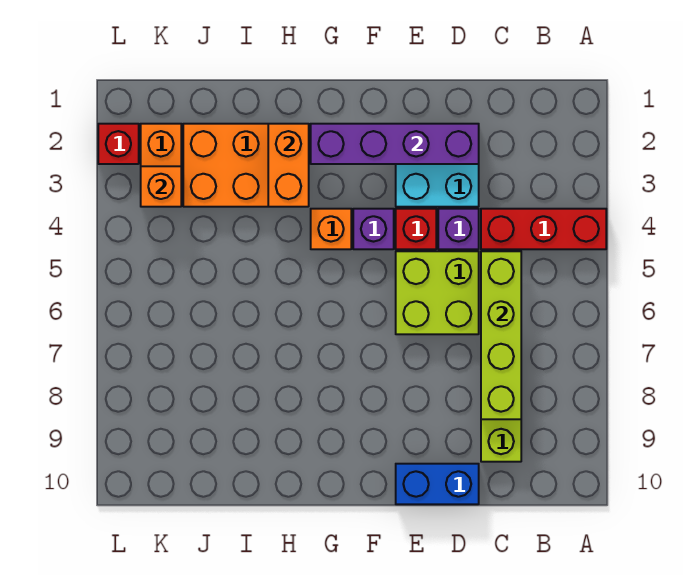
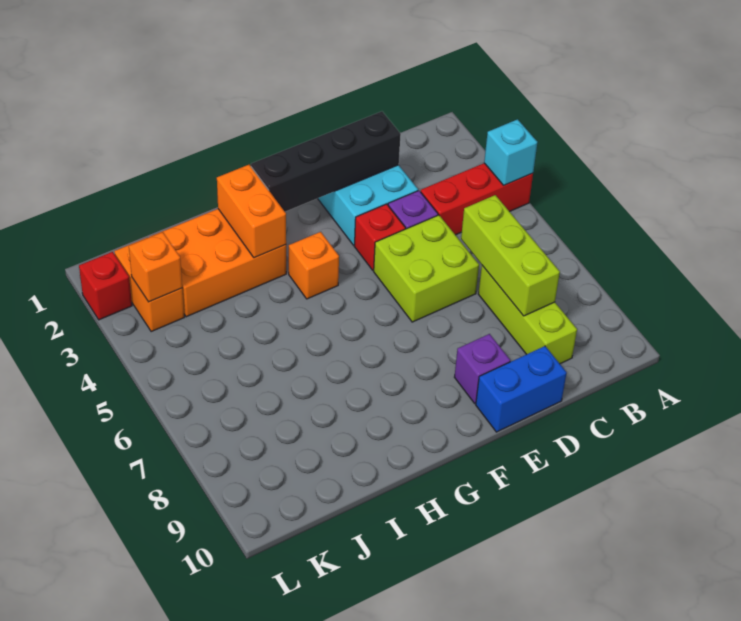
none -> cyan 1x1 brick [484,119,537,185]
lime 1x4 brick [481,251,521,419] -> lime 1x3 brick [461,195,560,316]
purple 1x4 brick [311,124,479,164] -> black 1x4 brick [251,111,401,212]
purple 1x1 brick [353,209,394,249] -> purple 1x1 brick moved to [454,334,510,403]

